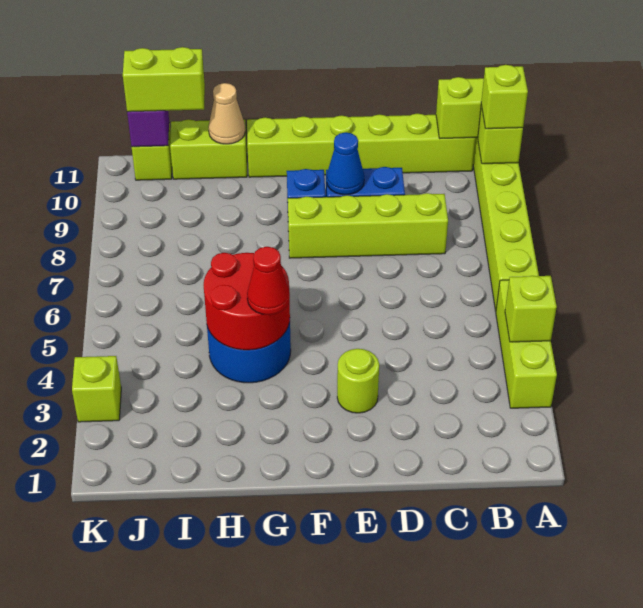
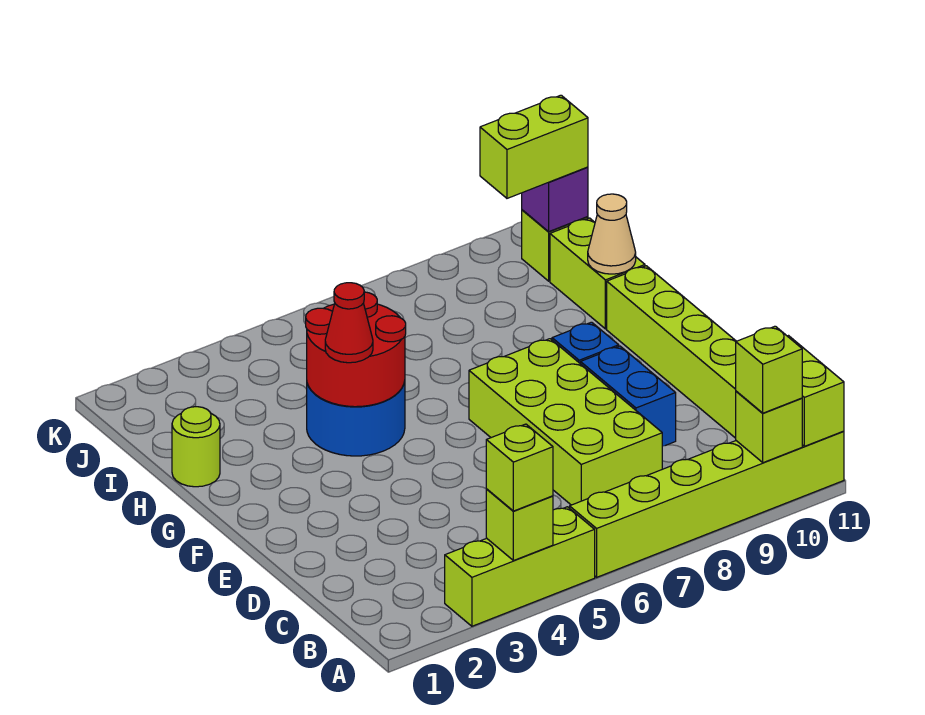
lime 1x4 brick [288,193,448,258] -> lime 2x4 brick [469,339,662,505]
lime 1x1 round brick [337,349,379,413] -> lime 1x1 round brick moved to [172,407,220,487]
blue 1x1 cone [327,133,364,195] -> none
lime 1x2 brick [123,47,205,112] -> lime 1x2 brick turned to [480,95,588,198]
lime 1x1 brick [72,356,121,422] -> lime 1x1 brick moved to [486,424,553,511]

